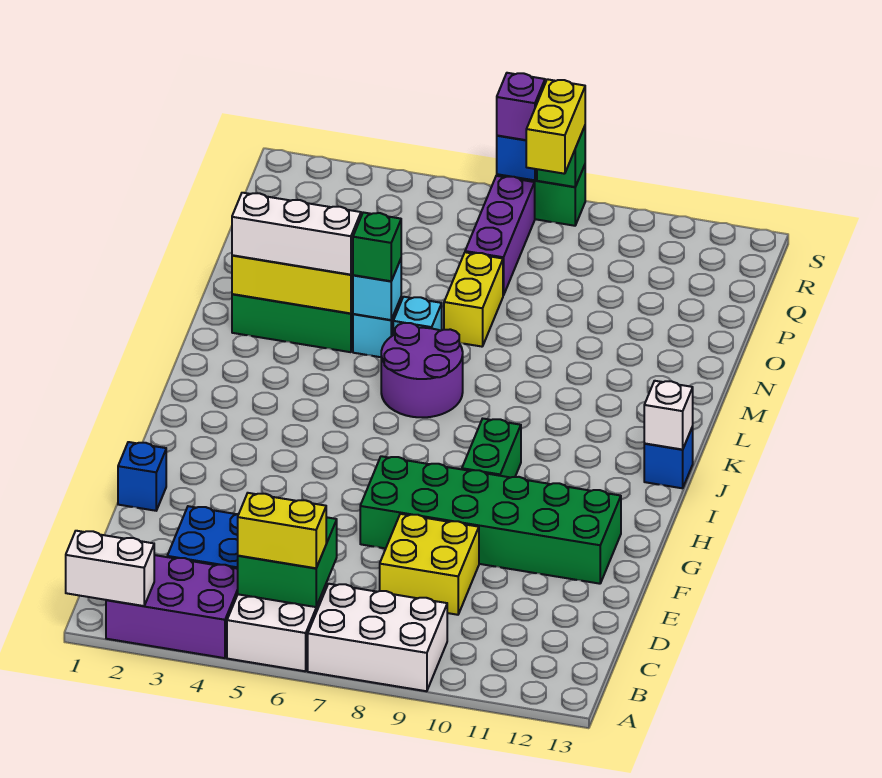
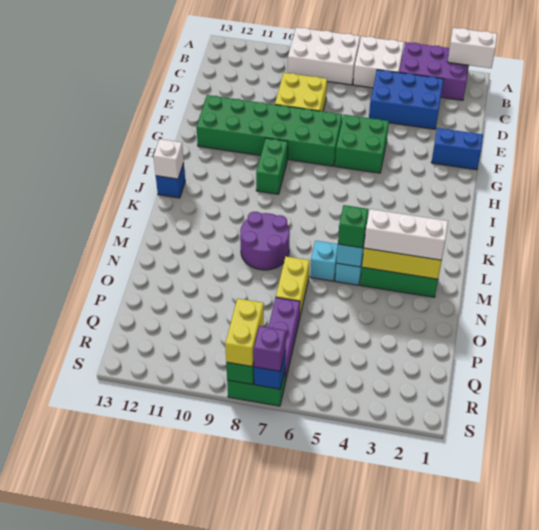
green 2x2 brick [238,517,337,607] -> green 2x2 brick moved to [335,115,389,173]
yellow 1x2 brick [238,493,326,568] -> none
blue 1x1 brick [118,442,166,511] -> blue 1x2 brick [431,128,483,170]
purple 2x2 round brick [381,323,463,417] -> purple 2x2 round brick moved to [240,212,290,270]

